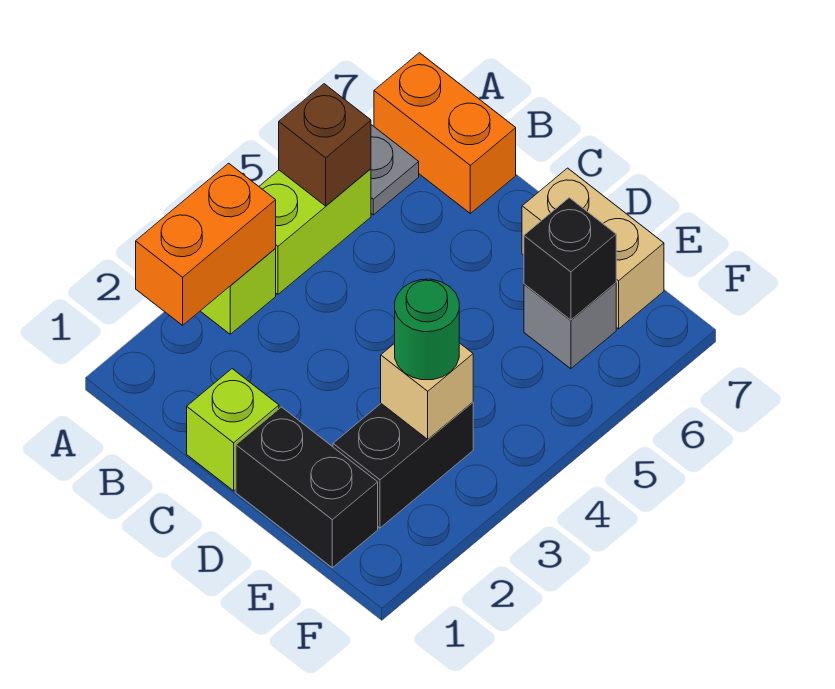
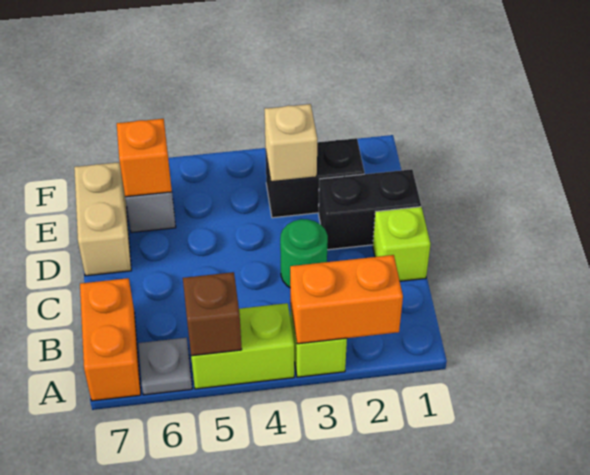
black 1x2 brick [236,407,378,568] -> black 1x2 brick turned to [319,169,421,250]
green 1x1 round brick [395,279,459,380] -> green 1x1 round brick moved to [280,219,328,287]
black 1x1 brick [524,198,616,320] -> orange 1x1 brick [117,119,172,197]

